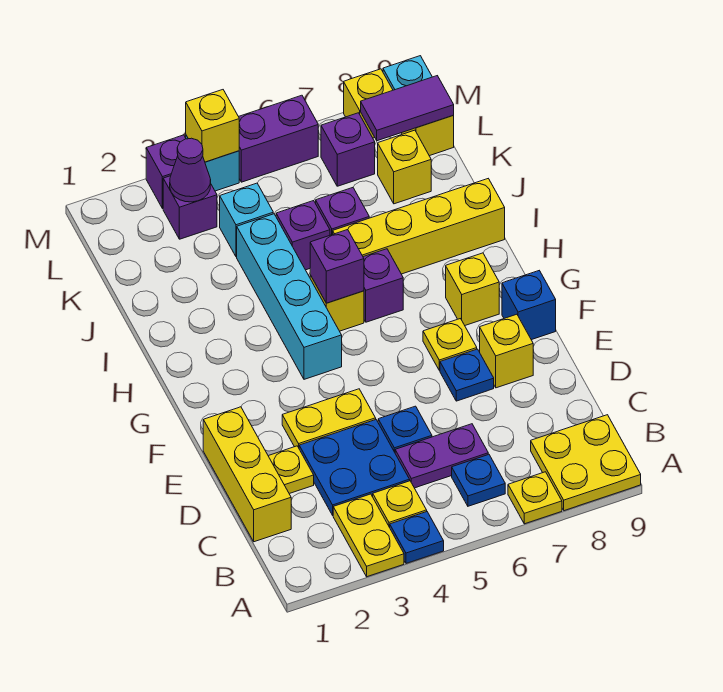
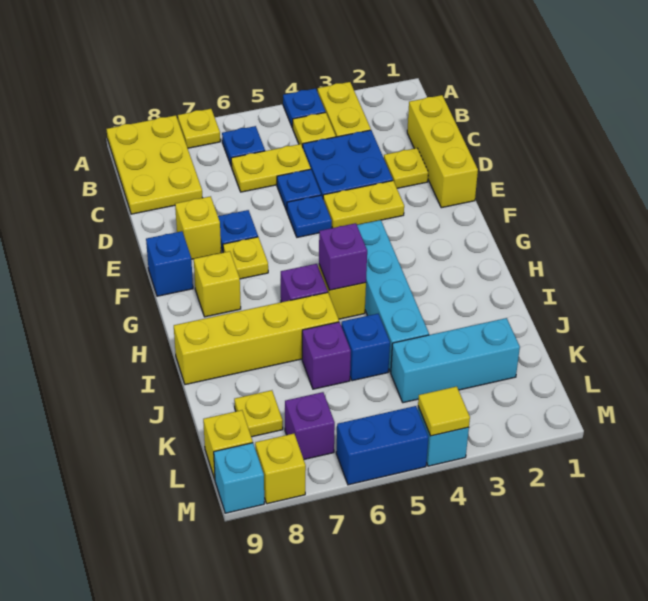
yellow 2x2 plate [531,415,641,511] -> yellow 2x3 plate [107,115,202,214]
purple 1x2 plate [395,424,488,488] -> yellow 1x2 plate [231,144,311,192]
none -> blue 1x1 plate [287,195,332,237]
purple 1x1 brick [276,201,330,270] -> blue 1x1 brick [341,314,390,381]
cyan 1x1 brick [220,183,273,257] -> cyan 1x3 brick [391,318,520,403]
yellow 1x1 brick [378,130,431,204] -> yellow 1x1 plate [234,390,283,437]
purple 1x1 brick [163,176,217,239] -> none
purple 1x1 cone [170,138,211,202] -> none
purple 1x2 tile [361,76,454,141] -> none
purple 1x1 brick [146,135,186,209] -> none
yellow 1x1 brick [186,90,239,162] -> yellow 1x1 tile [418,386,470,436]
purple 1x2 brick [239,95,318,182] -> blue 1x2 brick [336,406,428,485]

